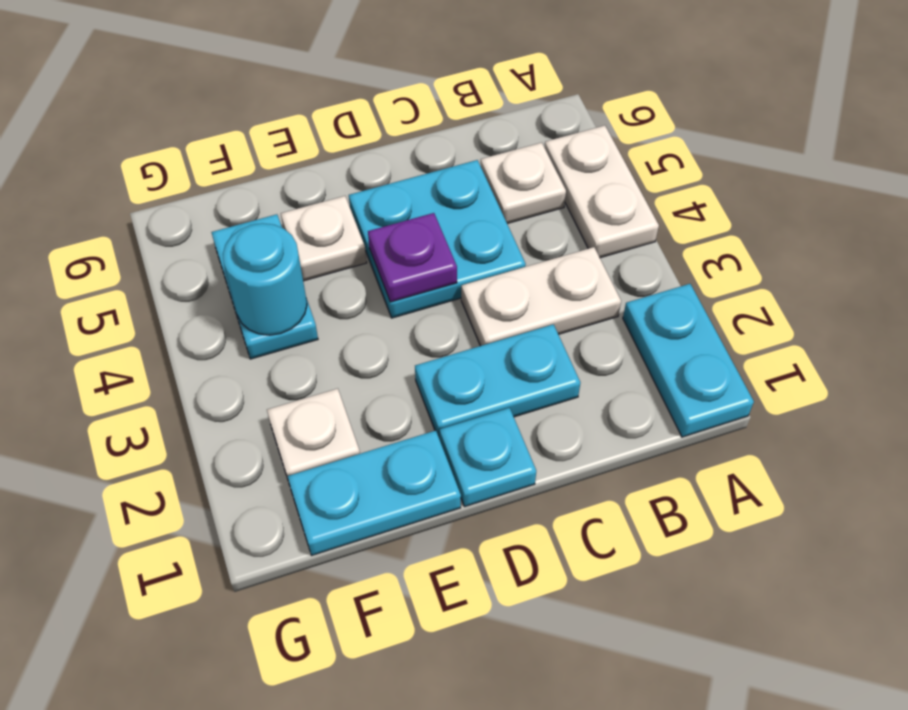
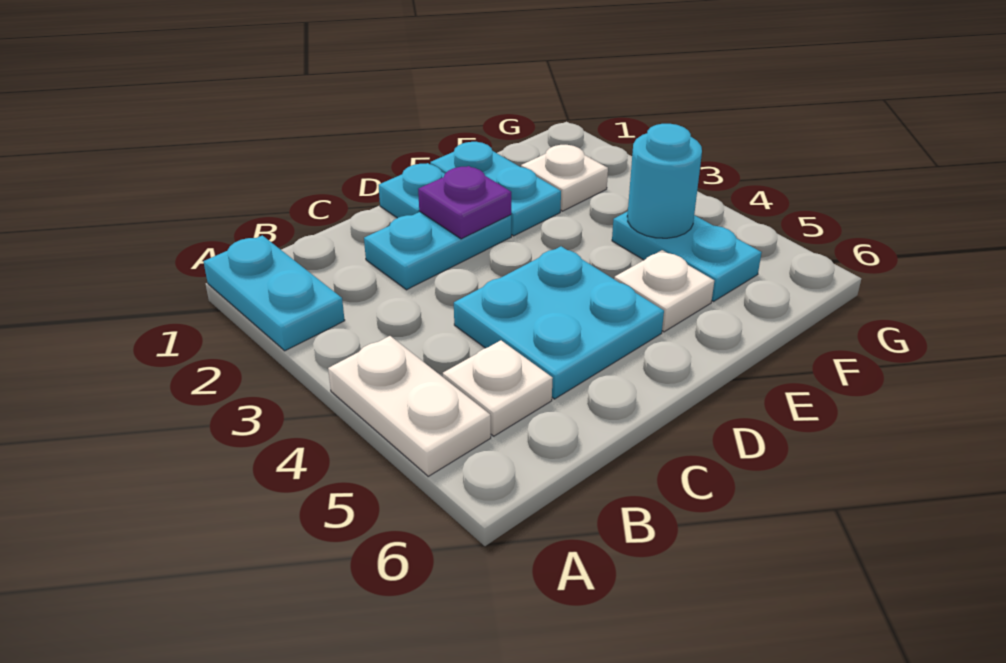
white 1x2 plate [461,247,621,346] -> none
purple 1x1 plate [368,213,457,302] -> purple 1x1 plate moved to [418,166,511,239]
cyan 1x2 plate [287,431,461,555] -> cyan 1x2 plate turned to [430,142,561,236]

